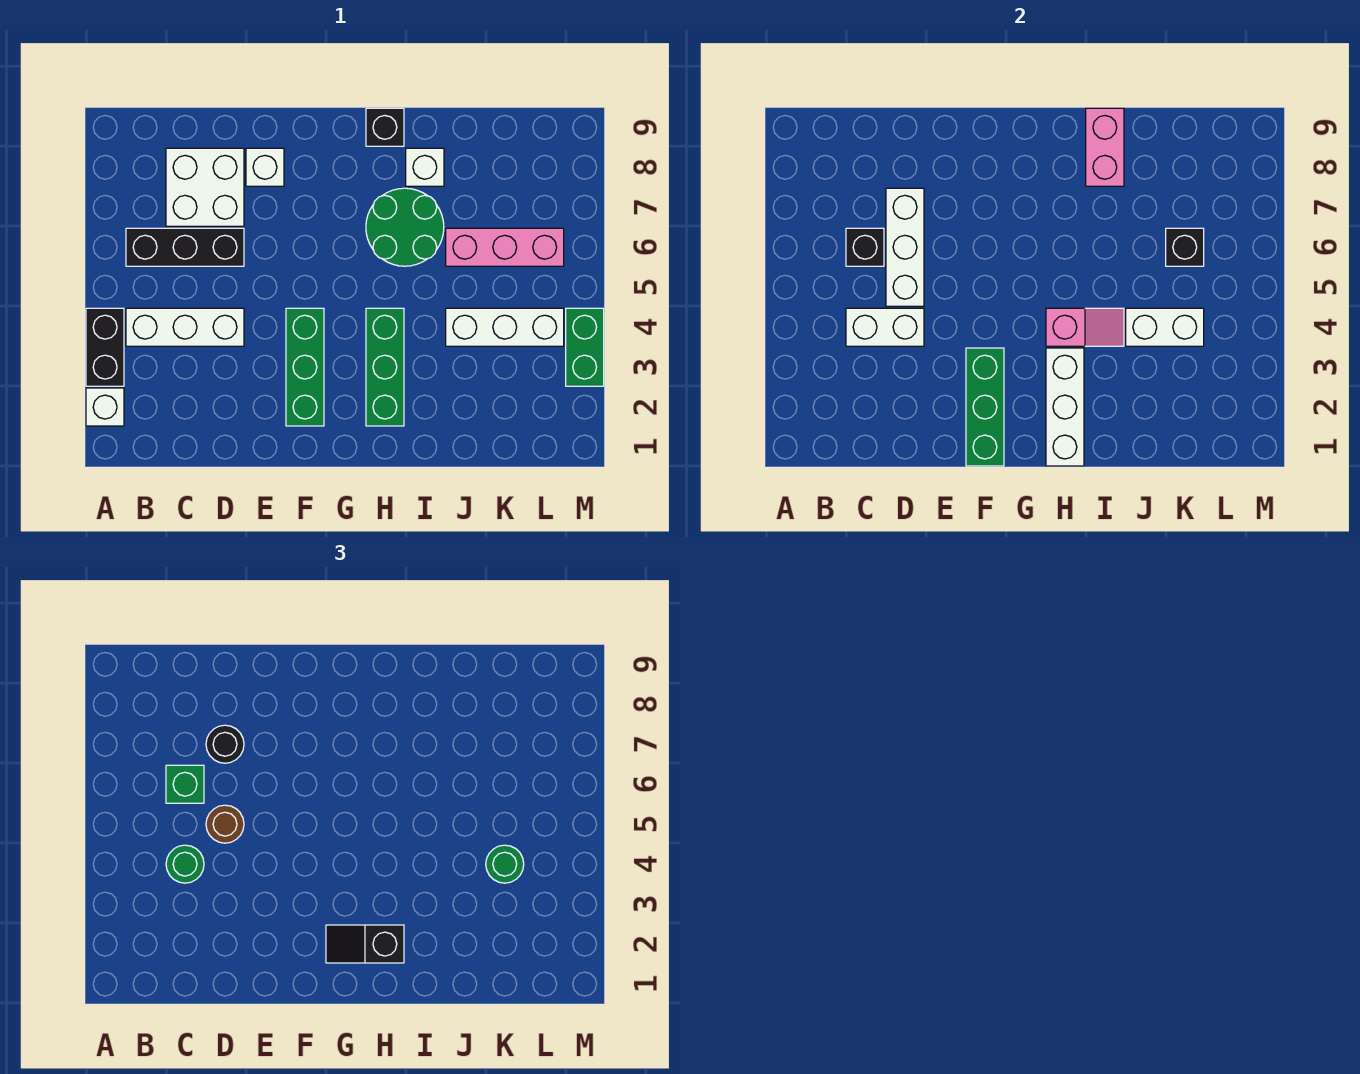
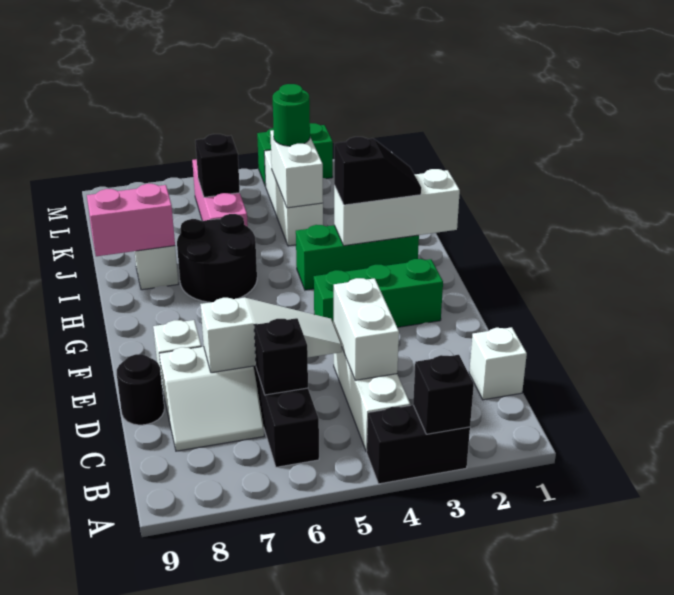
white 1x1 brick [86,388,124,426] -> white 1x1 brick moved to [469,327,527,400]
green 1x1 round brick [166,845,204,883] -> none
green 1x1 brick [166,765,204,803] -> none
white 2x2 brick [166,148,244,226] -> white 2x2 slope [159,346,264,451]
white 1x3 brick [886,188,924,306] -> white 1x3 slope [200,298,342,373]
brown 1x1 round brick [206,805,244,843] -> none
black 1x1 round brick [206,725,244,763] -> black 1x1 round brick moved to [117,354,164,425]
green 1x3 brick [966,348,1004,466] -> none
black 1x2 slope [326,925,404,963] -> black 1x2 slope turned to [334,137,421,205]
pink 1x2 slope [1046,308,1124,346] -> none
green 2x2 round brick [366,188,444,266] -> black 2x2 round brick [177,214,257,302]
black 1x1 brick [366,108,404,146] -> black 1x1 brick moved to [413,355,474,434]

